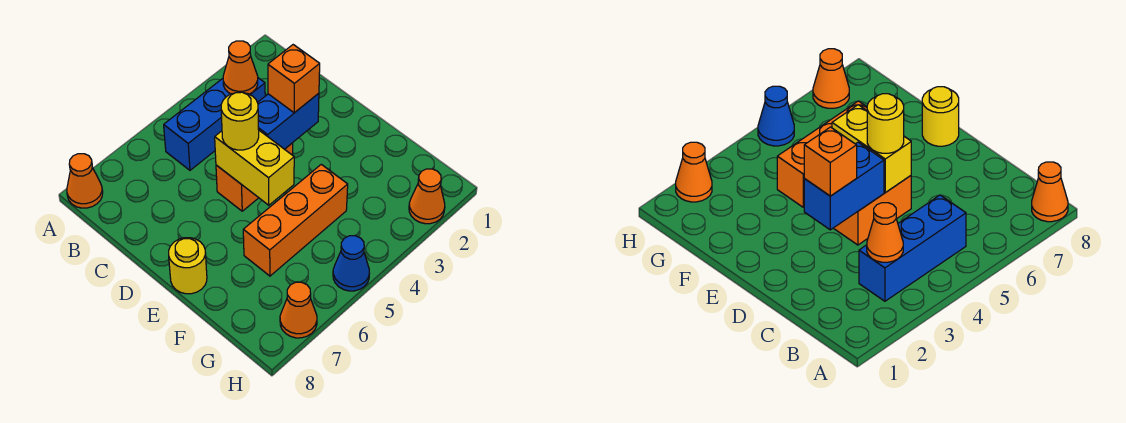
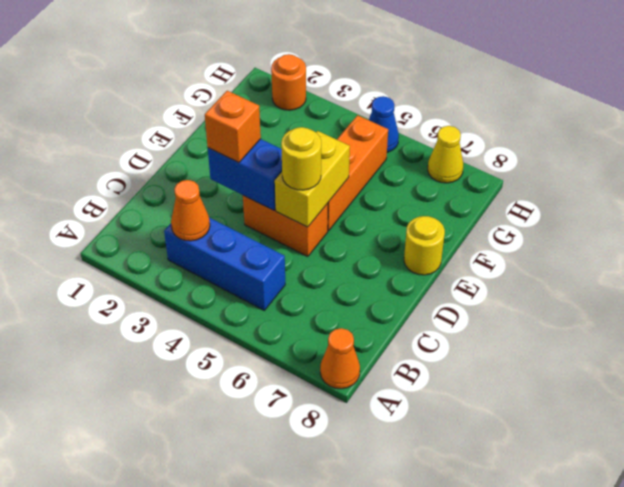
orange 1x3 brick [243,164,348,276] -> orange 1x3 brick turned to [328,115,388,231]
orange 1x1 cone [409,169,445,224] -> orange 1x1 round brick [271,54,306,110]
orange 1x1 cone [280,282,317,338] -> yellow 1x1 cone [428,126,463,183]

